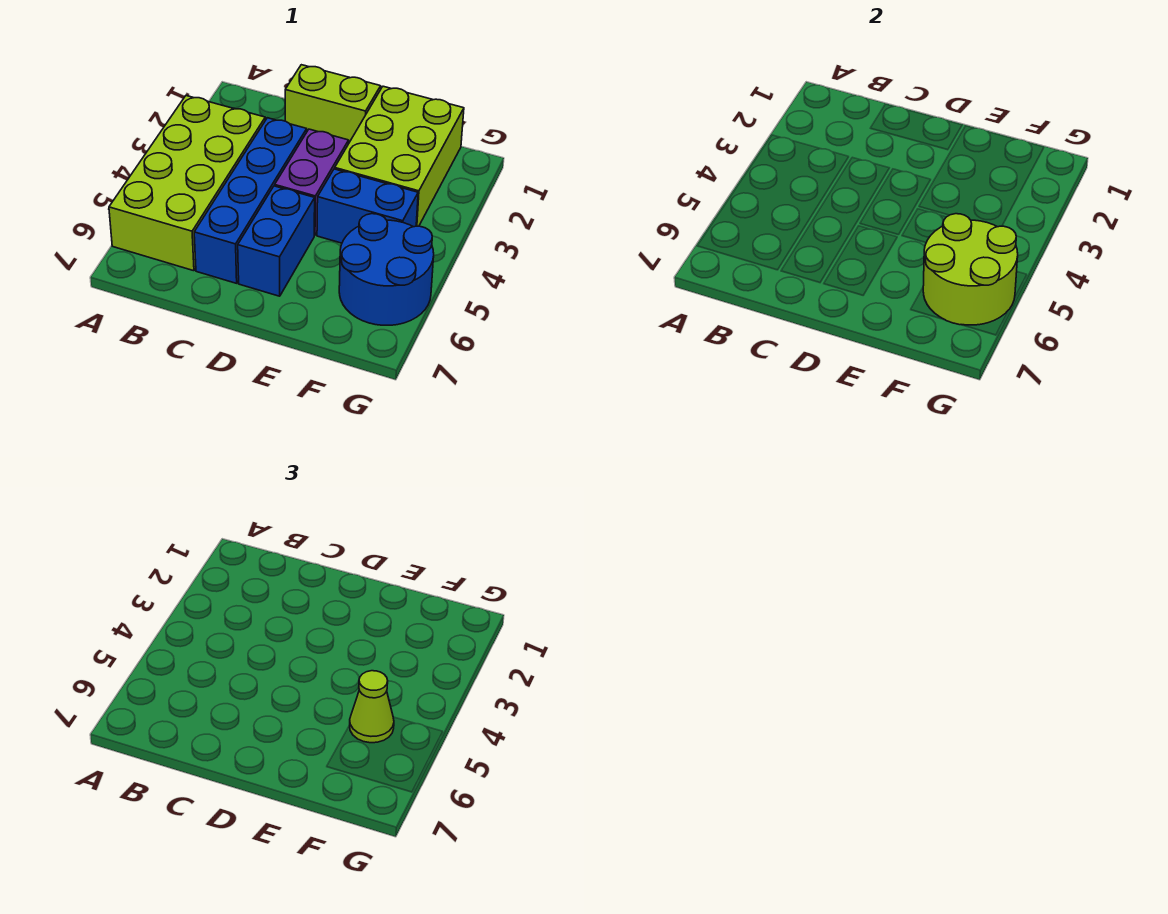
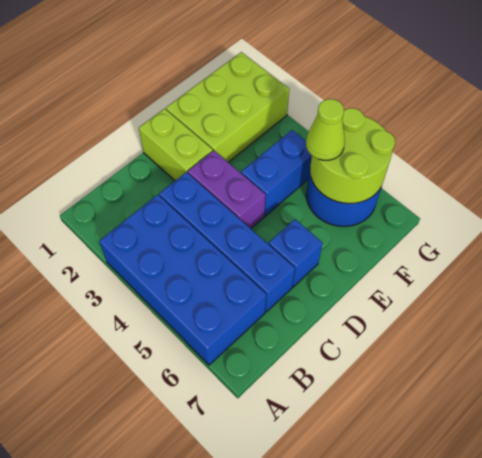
lime 2x4 brick [109,96,265,271] -> blue 2x4 brick [99,195,266,365]
lime 1x2 brick [285,65,381,142] -> lime 1x2 brick turned to [139,109,213,181]
blue 1x2 brick [238,186,315,296] -> blue 1x1 brick [269,220,323,287]
lime 2x3 brick [335,86,464,226] -> lime 2x3 brick turned to [166,52,289,162]

